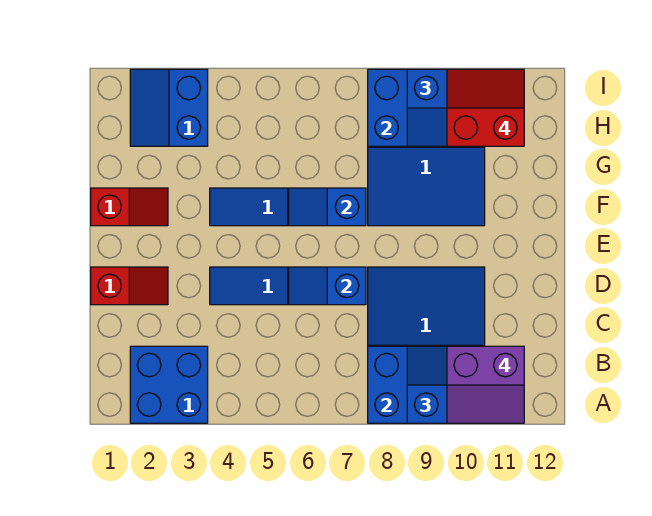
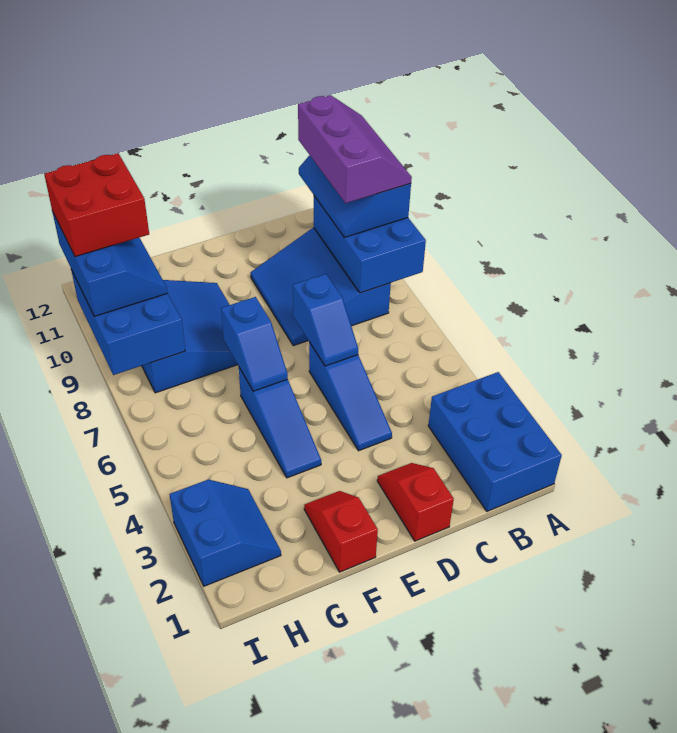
blue 2x2 brick [130,346,208,423] -> blue 2x3 brick [428,372,562,511]
purple 2x2 slope [447,346,524,423] -> purple 2x3 slope [298,95,412,203]
blue 2x2 slope [130,69,208,146] -> blue 2x2 slope turned to [169,480,281,586]
red 2x2 slope [447,69,524,146] -> red 2x2 brick [44,153,149,257]

